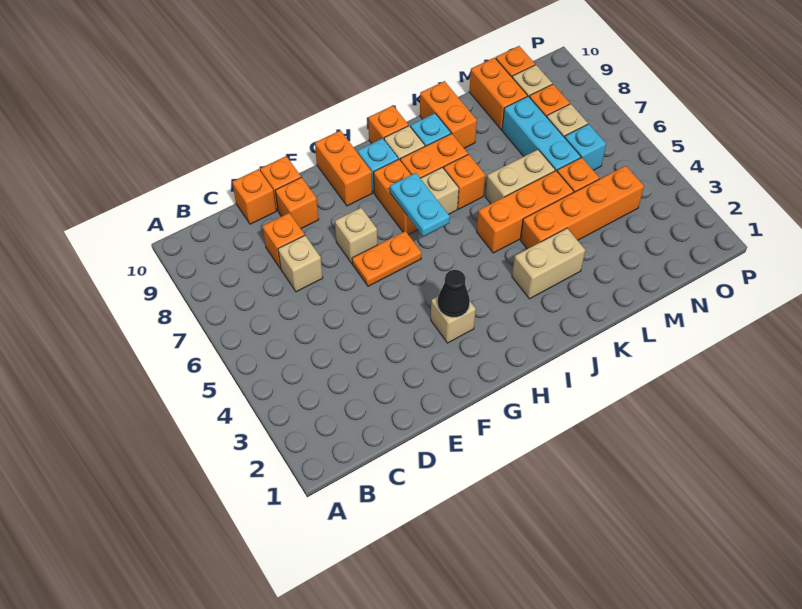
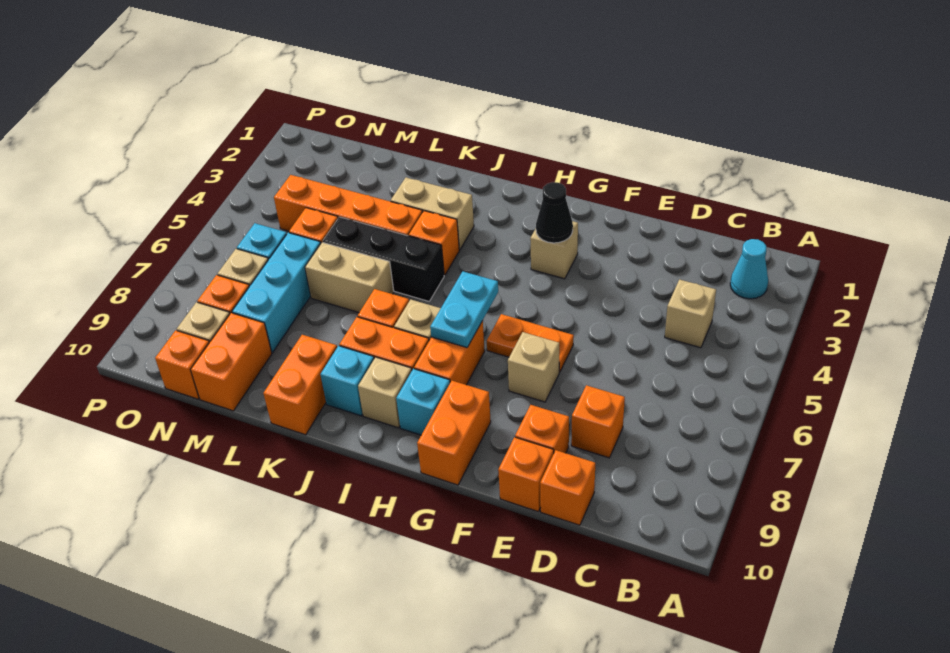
none -> cyan 1x1 cone [730,239,768,299]
tan 1x1 brick [278,236,323,292] -> tan 1x1 brick moved to [665,280,716,348]
orange 1x1 brick [368,106,408,144] -> orange 1x1 brick moved to [409,211,459,275]
orange 1x3 brick [477,171,574,253] -> black 1x3 brick [323,217,444,301]

